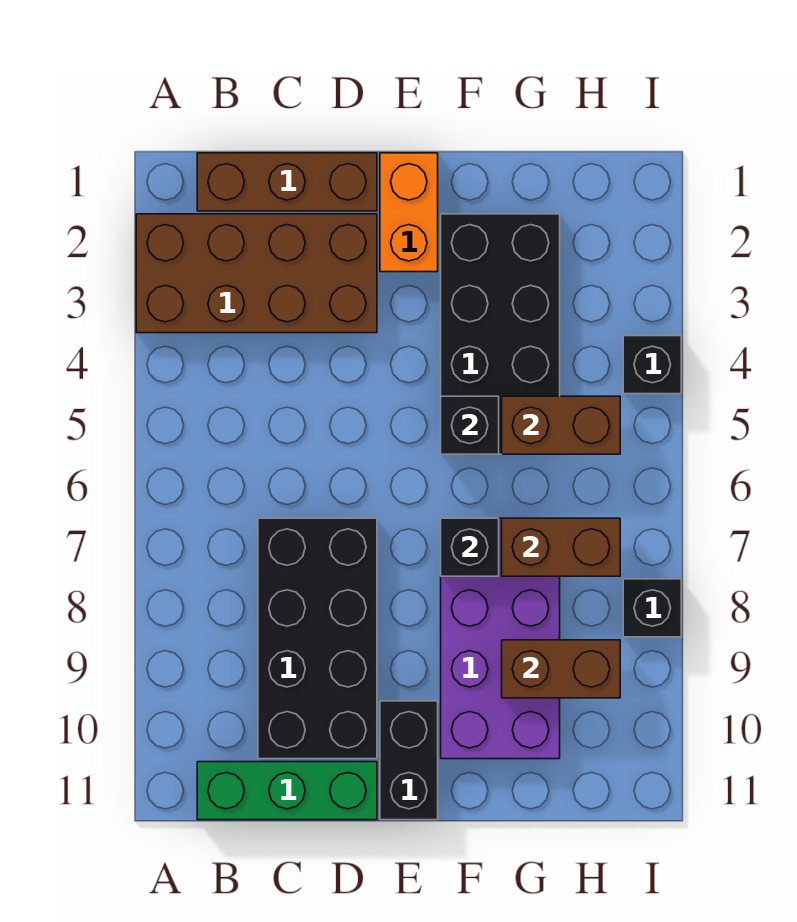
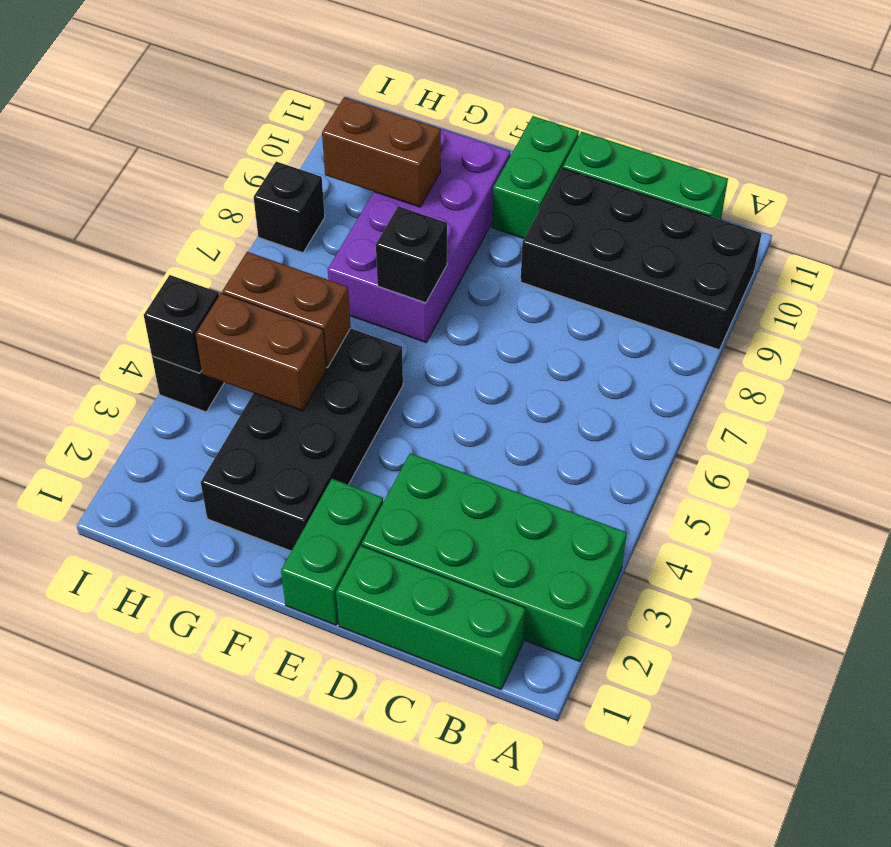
brown 2x4 brick [136,214,377,333] -> green 2x4 brick [362,453,627,661]
brown 1x3 brick [197,153,377,211] -> green 1x3 brick [336,546,525,689]
black 2x4 brick [258,518,377,759] -> black 2x4 brick turned to [520,168,762,350]
orange 1x2 brick [380,153,438,272] -> green 1x2 brick [281,479,383,625]
black 1x2 brick [380,701,438,820] -> green 1x2 brick [492,116,579,238]
black 1x1 brick [441,396,499,454] -> black 1x1 brick moved to [144,275,219,373]
brown 1x2 brick [502,518,620,576] -> brown 1x2 brick moved to [196,293,326,411]

